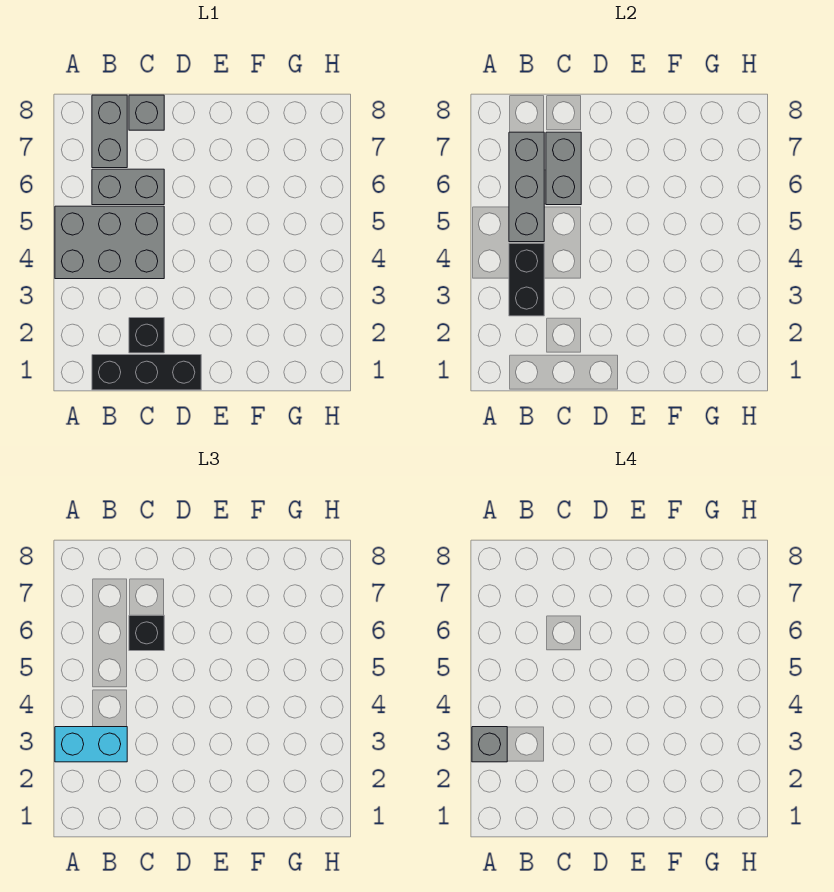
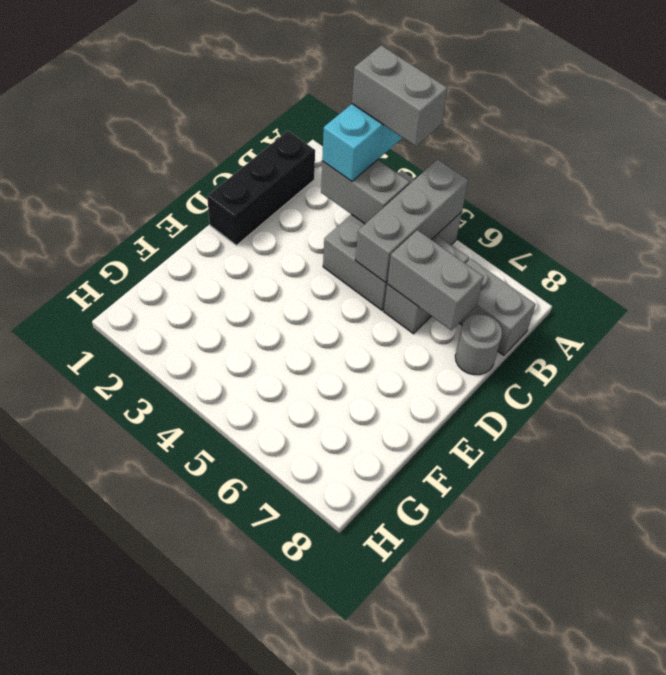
grey 1x1 brick [472,727,507,762] -> grey 1x2 brick [352,45,447,146]
black 1x2 brick [509,243,544,316] -> grey 1x2 brick [321,160,410,224]
grey 1x3 brick [509,132,544,242] -> grey 1x3 brick turned to [355,160,468,283]
black 1x1 brick [129,318,164,353] -> none
black 1x1 brick [129,615,164,651] -> none
grey 1x1 brick [129,95,164,130] -> grey 1x1 round brick [455,314,502,375]

